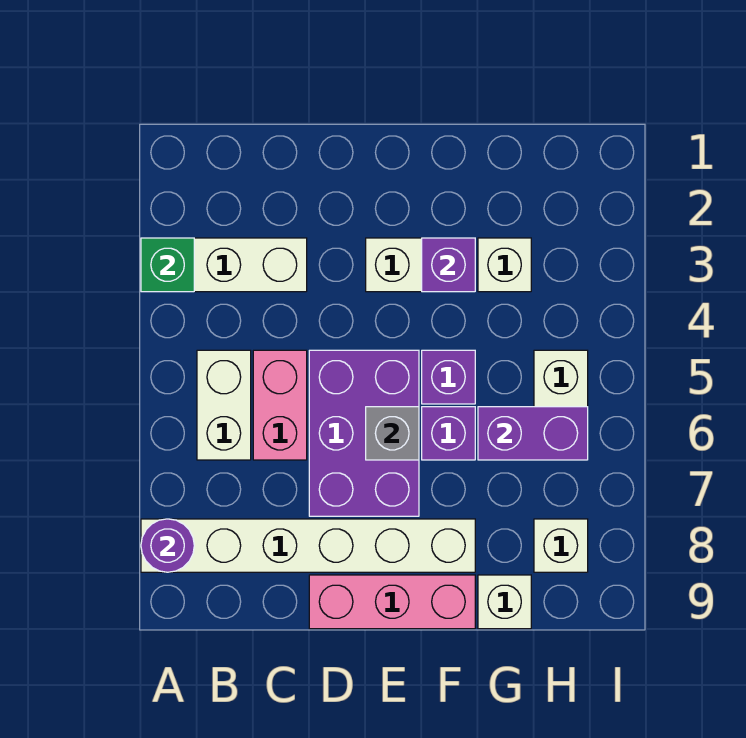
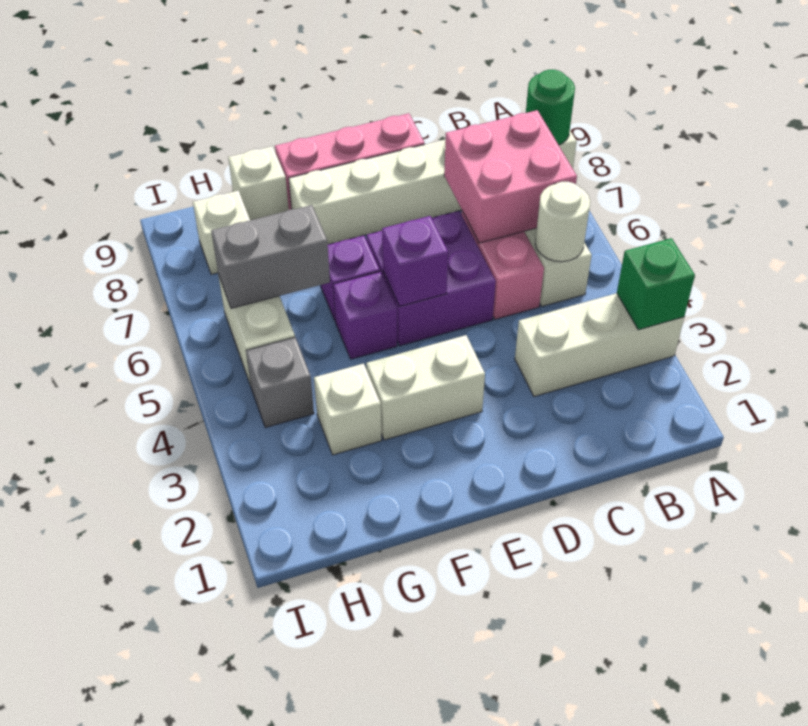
purple 1x1 round brick [141,519,194,572] -> green 1x1 round brick [526,70,575,145]
none -> white 1x1 round brick [535,182,590,262]
none -> pink 2x2 brick [444,110,577,243]
purple 2x3 brick [309,350,419,516] -> purple 2x2 brick [367,211,496,346]
grey 1x1 brick [366,407,419,460] -> grey 1x1 brick moved to [246,337,314,428]
purple 1x1 brick [422,238,475,292] -> purple 1x1 brick moved to [382,216,448,306]
purple 1x2 brick [478,407,588,460] -> grey 1x2 brick [211,205,330,308]

